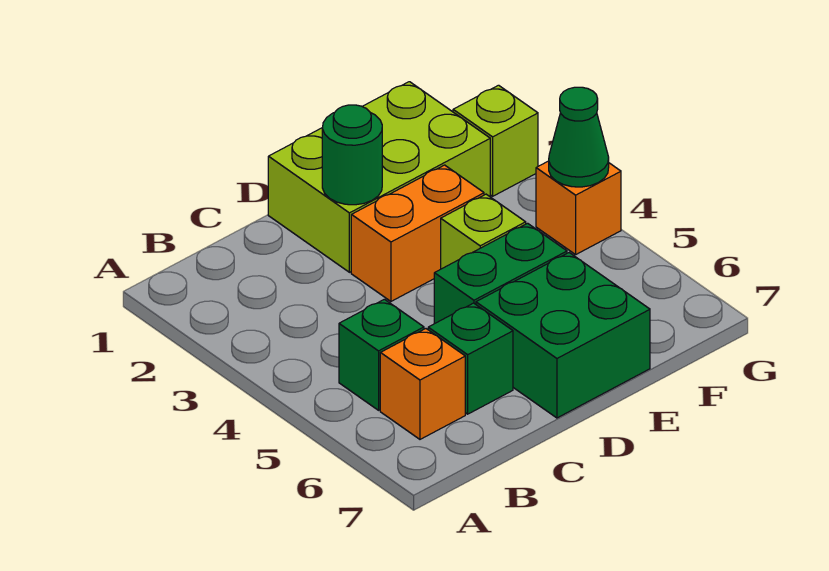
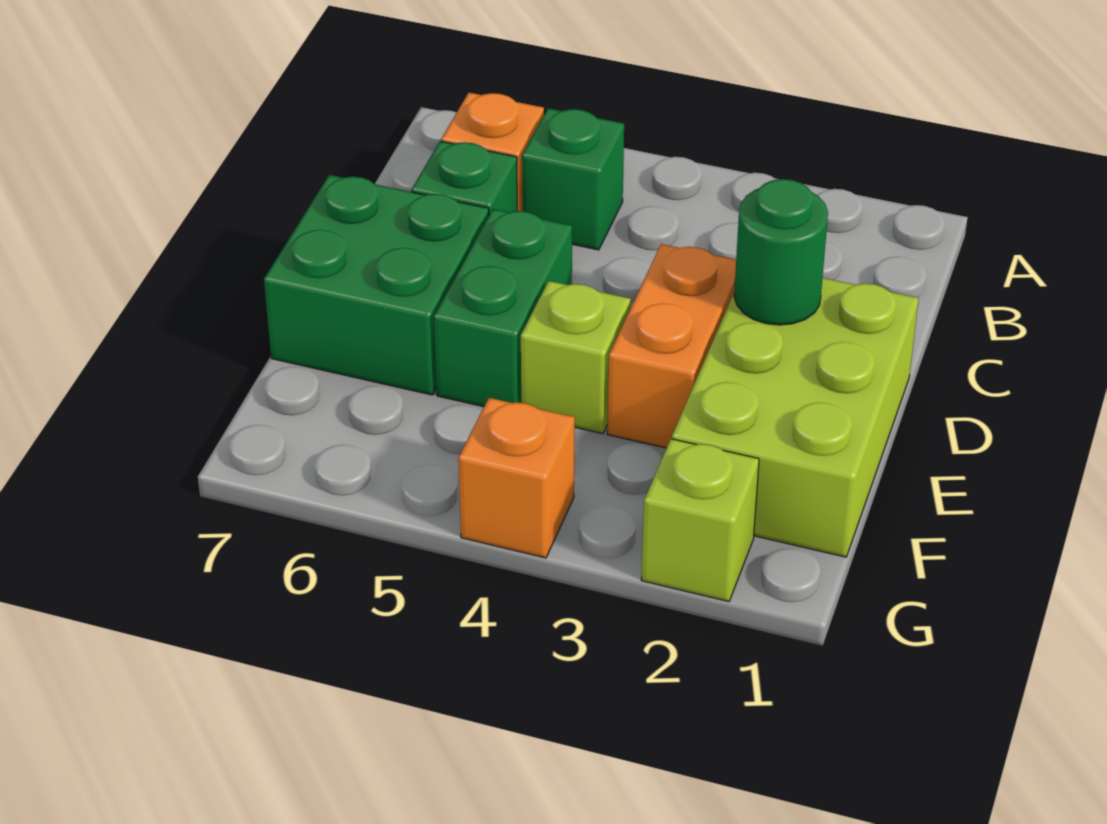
green 1x1 cone [549,87,609,187] -> none

